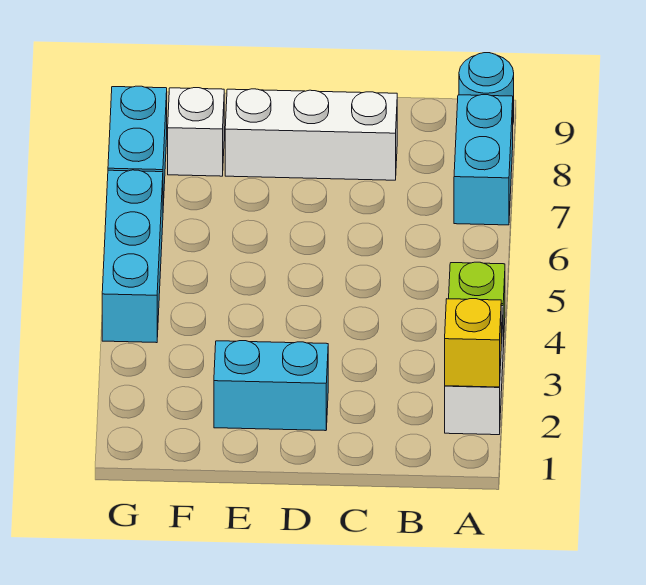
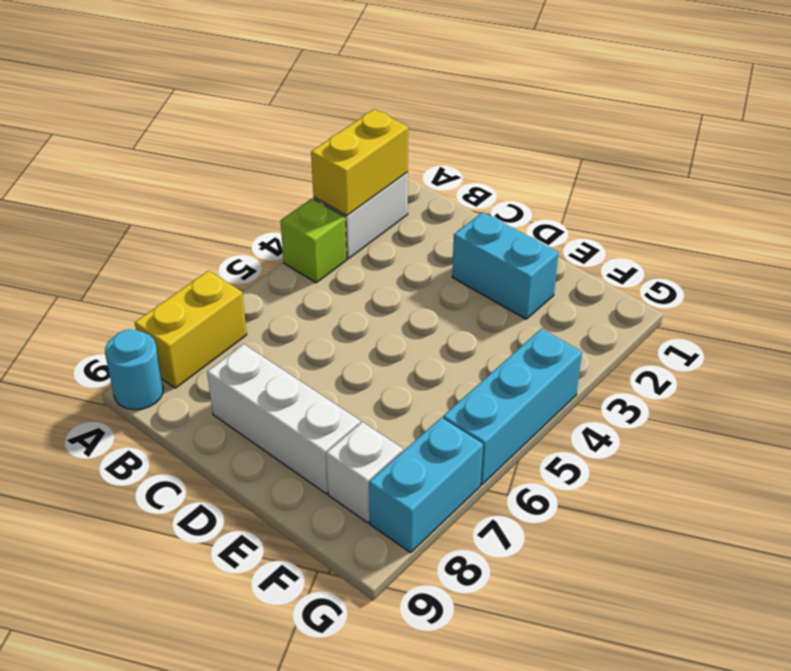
yellow 1x1 brick [445,299,501,387] -> yellow 1x2 brick [311,109,408,216]
cyan 1x2 brick [454,95,513,225] -> yellow 1x2 brick [135,271,247,388]

